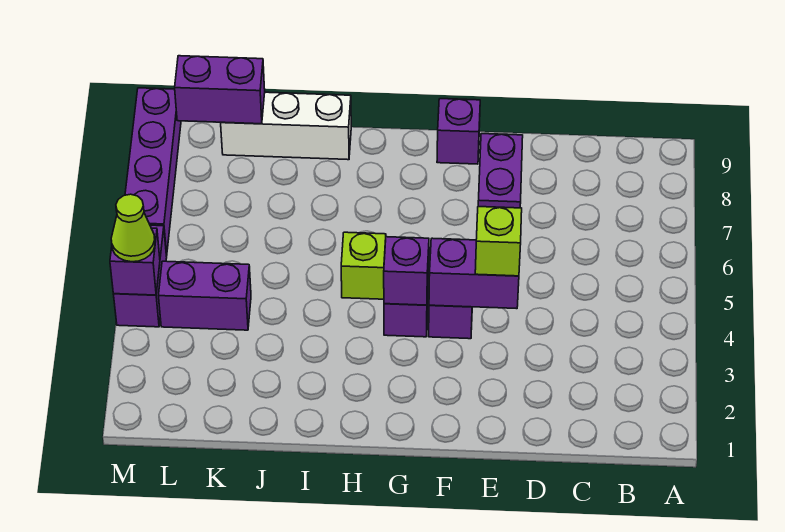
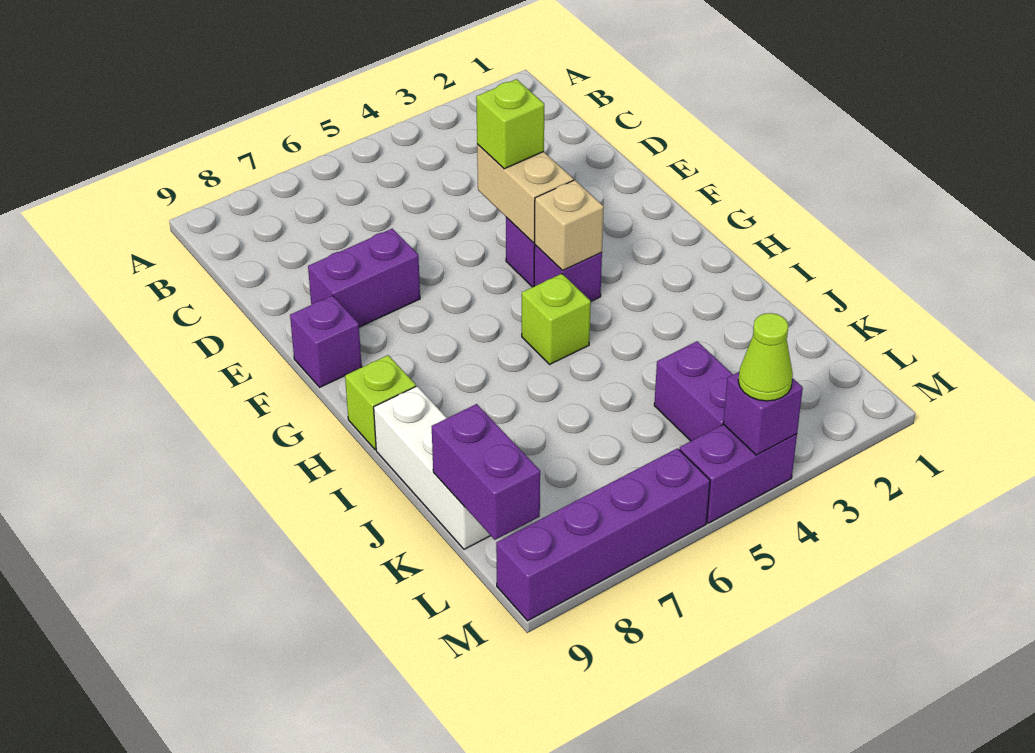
purple 1x2 brick [429,238,519,309] -> tan 1x2 brick [477,144,573,243]
purple 1x1 brick [384,237,429,305] -> tan 1x1 brick [535,180,604,271]
none -> lime 1x1 brick [345,355,416,450]

